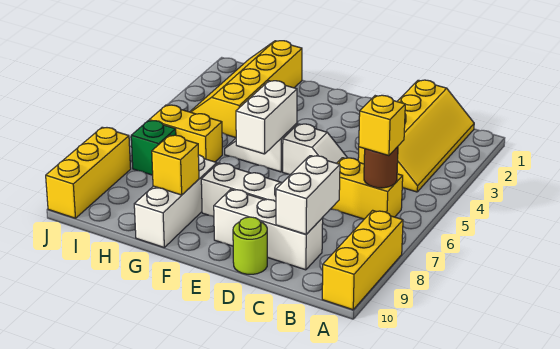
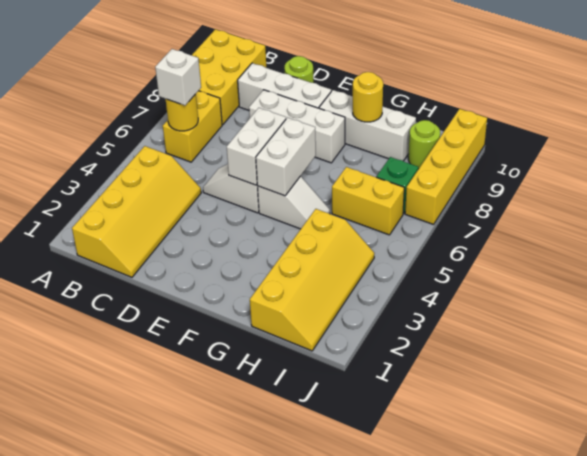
yellow 1x3 brick [322,210,403,310] -> yellow 2x3 brick [192,29,266,125]
yellow 2x4 slope [358,80,474,192] -> yellow 2x4 slope turned to [72,146,201,277]
yellow 1x2 brick [331,158,403,219] -> yellow 1x2 brick turned to [163,91,222,162]
brown 1x1 round brick [364,147,398,188] -> yellow 1x1 round brick [166,94,198,131]
yellow 1x1 brick [359,95,405,156] -> white 1x1 brick [155,49,201,105]
white 1x2 brick [276,156,340,234] -> white 1x2 brick moved to [227,108,286,185]
white 1x3 brick [134,155,217,247] -> white 1x3 brick turned to [319,90,416,161]
yellow 1x1 brick [152,135,199,195] -> yellow 1x1 round brick [353,72,383,122]
none -> lime 1x1 round brick [408,120,440,169]
yellow 1x3 brick [46,127,131,218] -> yellow 1x4 brick [405,109,487,225]

